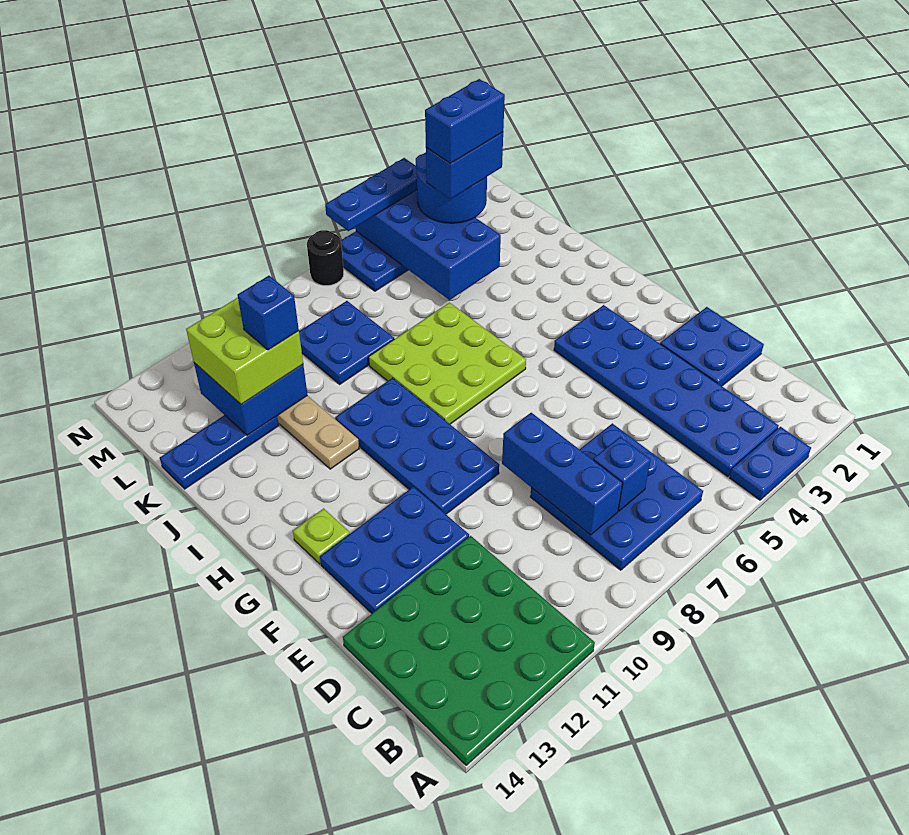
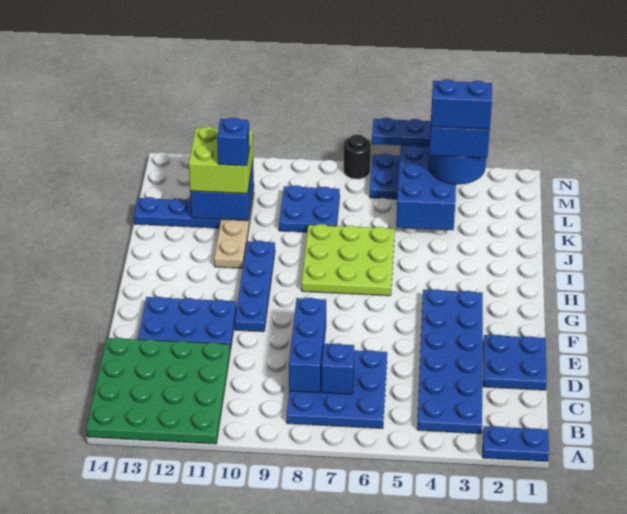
blue 1x2 plate [730,427,811,500] -> blue 1x2 plate moved to [483,426,549,462]
blue 2x4 plate [335,378,499,514] -> blue 1x4 plate [235,240,275,332]
lime 1x1 plate [293,508,350,564] -> none

